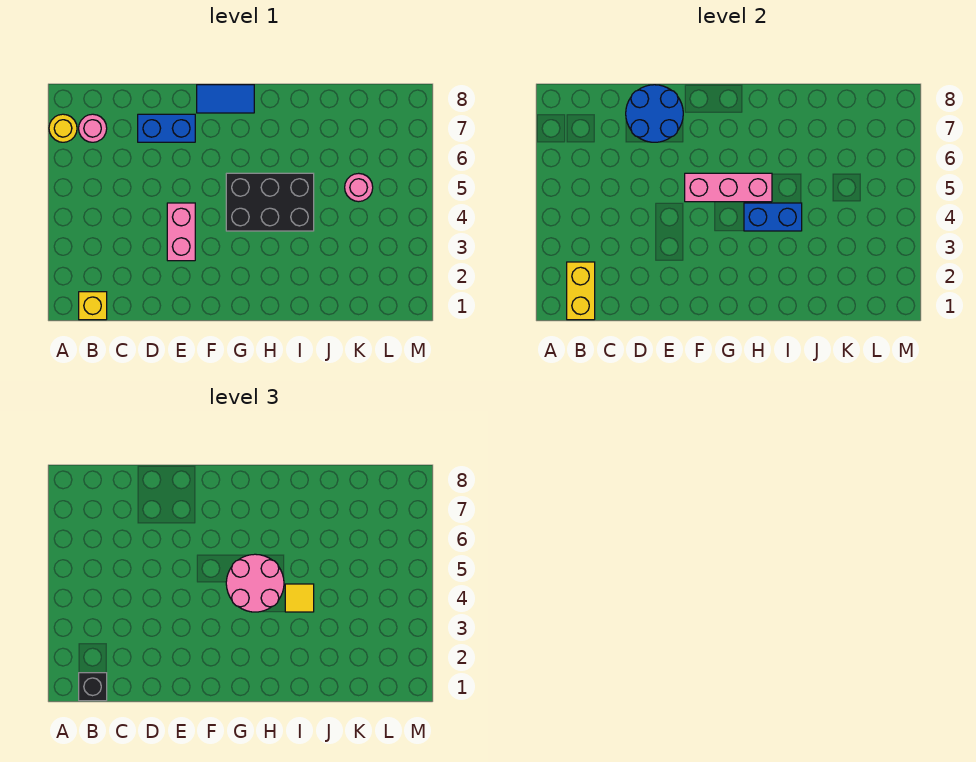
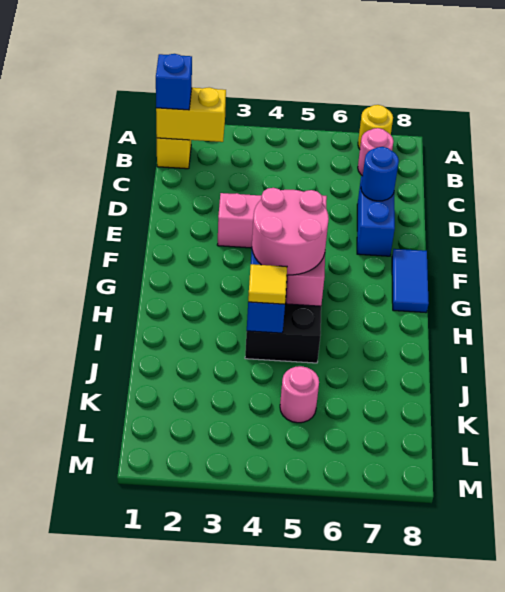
black 1x1 brick [79,673,107,701] -> blue 1x1 brick [156,54,192,110]
blue 2x2 round brick [626,85,683,142] -> blue 1x1 round brick [361,147,399,201]

